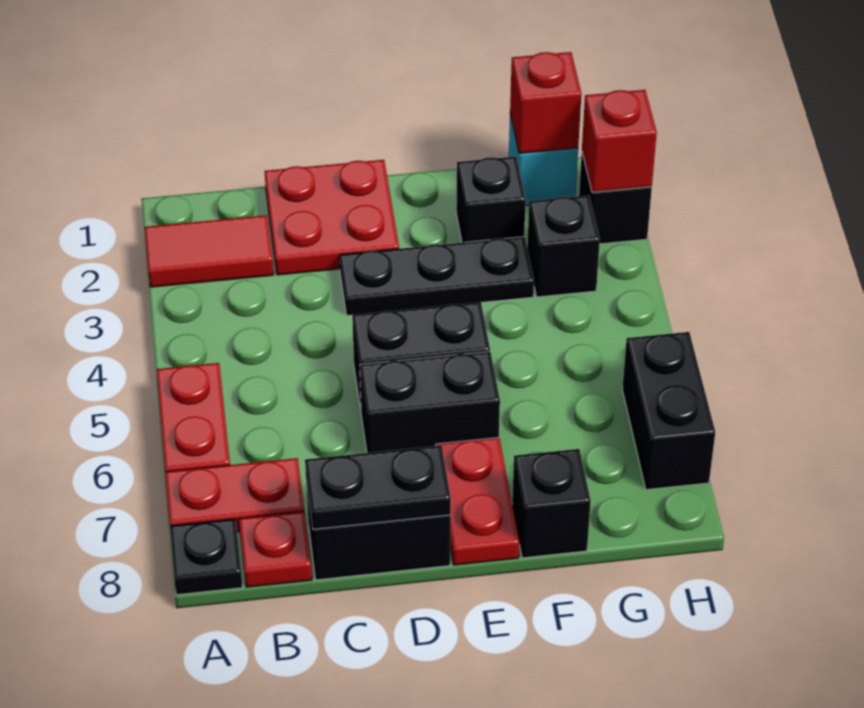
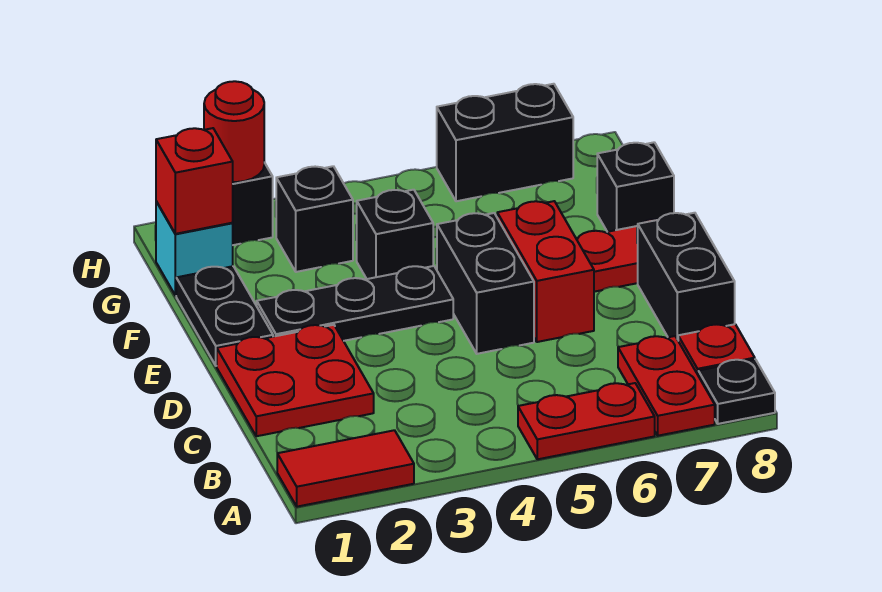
red 1x2 tile [145,215,274,287] -> red 1x2 tile turned to [277,430,414,507]
black 1x2 plate [305,446,451,529] -> black 1x2 plate moved to [176,266,273,366]
black 1x3 plate [339,237,534,316] -> black 1x3 plate turned to [257,266,453,341]
black 1x2 brick [360,352,500,453] -> red 1x2 brick [497,201,594,342]
black 1x1 brick [456,157,526,243] -> black 1x1 brick moved to [357,190,433,279]
red 1x1 brick [582,90,657,192] -> red 1x1 round brick [204,81,264,182]

